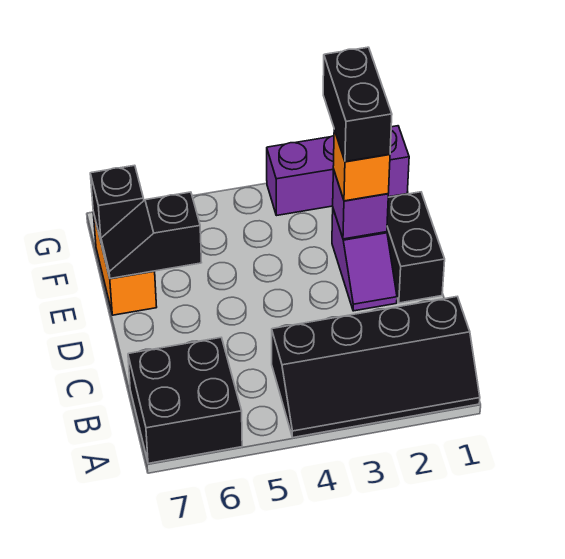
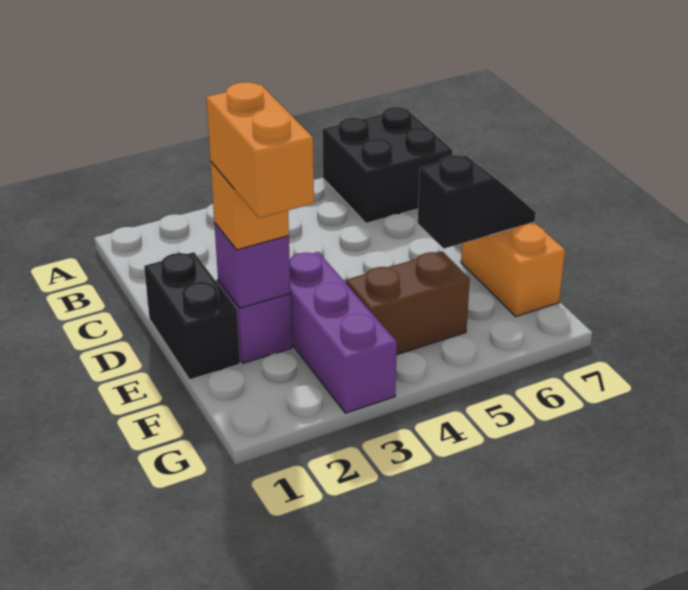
black 2x4 slope [272,297,480,437] -> none
black 1x2 brick [323,47,392,162] -> orange 1x2 brick [206,82,314,218]
none -> brown 1x2 brick [346,251,470,355]
black 1x1 brick [90,165,144,241] -> none
purple 1x3 brick [267,126,409,216] -> purple 1x3 brick turned to [290,252,397,413]

